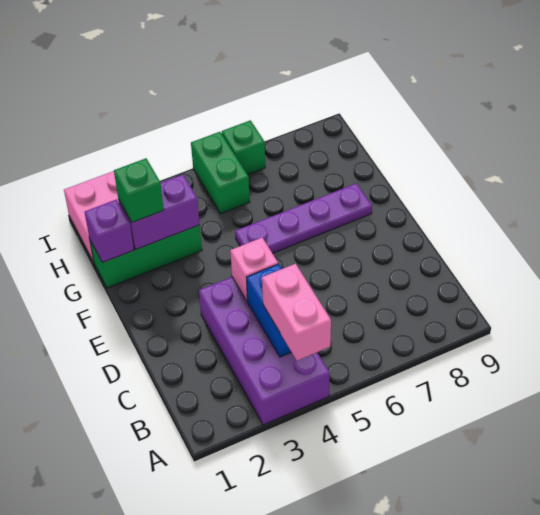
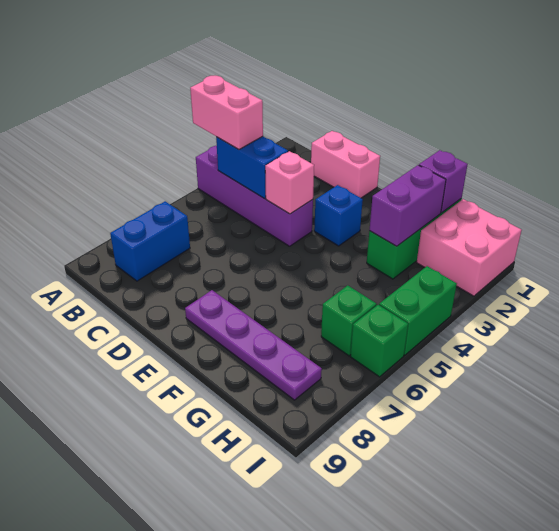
purple 2x4 brick [199,277,330,425] -> purple 1x4 brick [196,146,313,246]
none -> blue 1x2 brick [110,201,190,281]
none -> pink 1x2 brick [311,131,380,198]
none -> blue 1x1 brick [314,185,363,246]
purple 1x4 plate [235,183,372,253] -> purple 1x4 plate turned to [185,290,322,400]
green 1x1 brick [114,158,164,222] -> green 1x1 brick moved to [321,285,377,356]
green 1x2 brick [191,132,250,214] -> green 1x2 brick turned to [379,266,457,355]

